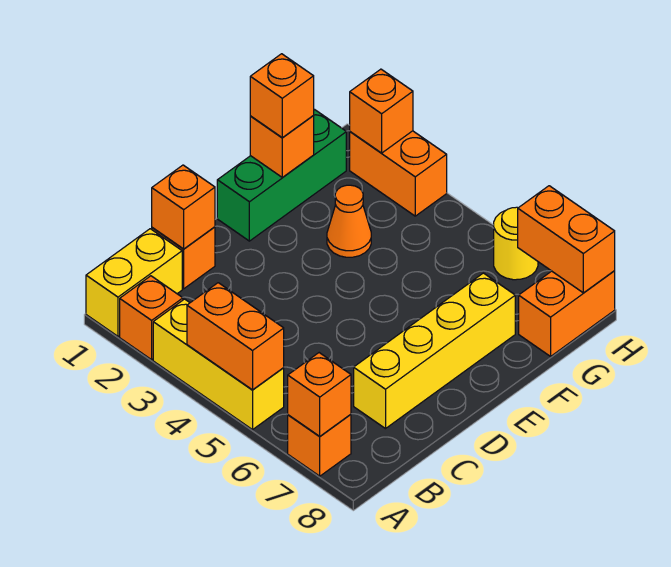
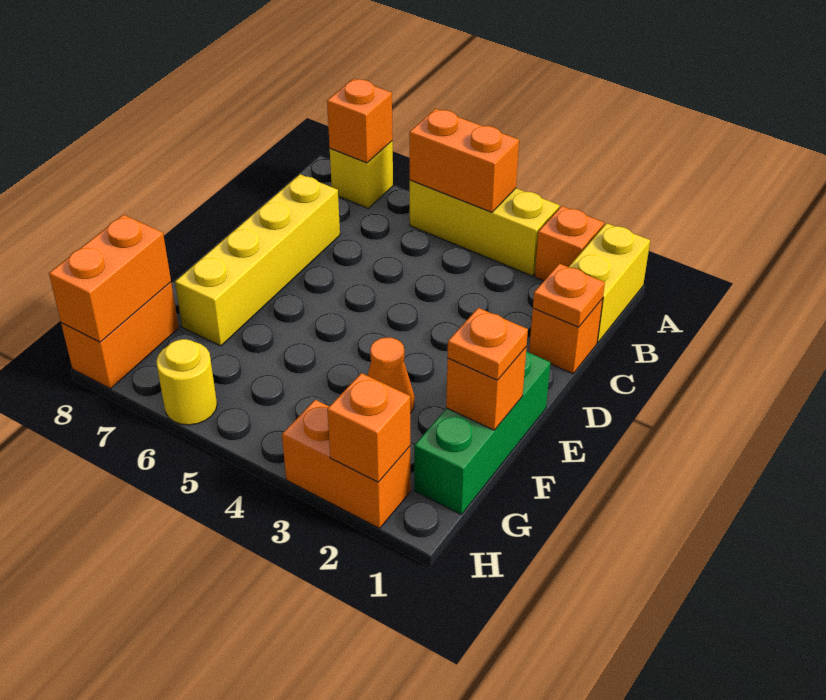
orange 1x1 brick [288,414,351,476] -> yellow 1x1 brick [330,141,393,208]
orange 1x1 brick [152,165,215,249] -> orange 1x1 plate [533,264,605,327]
orange 1x1 brick [250,54,314,138] -> orange 1x1 plate [448,308,528,380]
orange 1x2 brick [518,186,615,293] -> orange 1x2 brick turned to [49,215,171,342]

